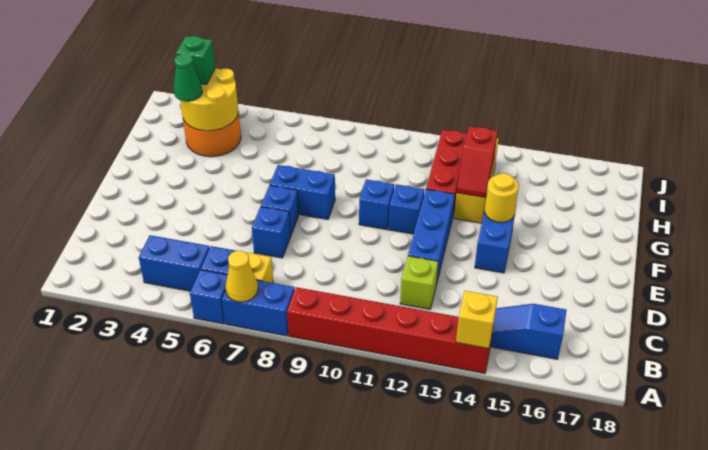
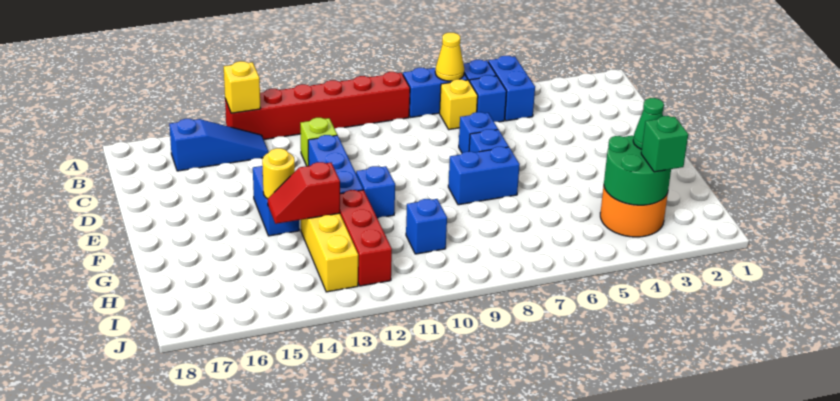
blue 1x2 brick [139,235,210,291] -> blue 1x2 brick turned to [488,56,535,121]
blue 1x1 brick [359,179,394,230] -> blue 1x1 brick moved to [406,199,447,254]
red 1x2 slope [457,126,498,198] -> red 1x2 slope turned to [267,162,340,224]
yellow 2x2 round brick [180,68,238,131] -> green 2x2 round brick [604,136,671,205]

